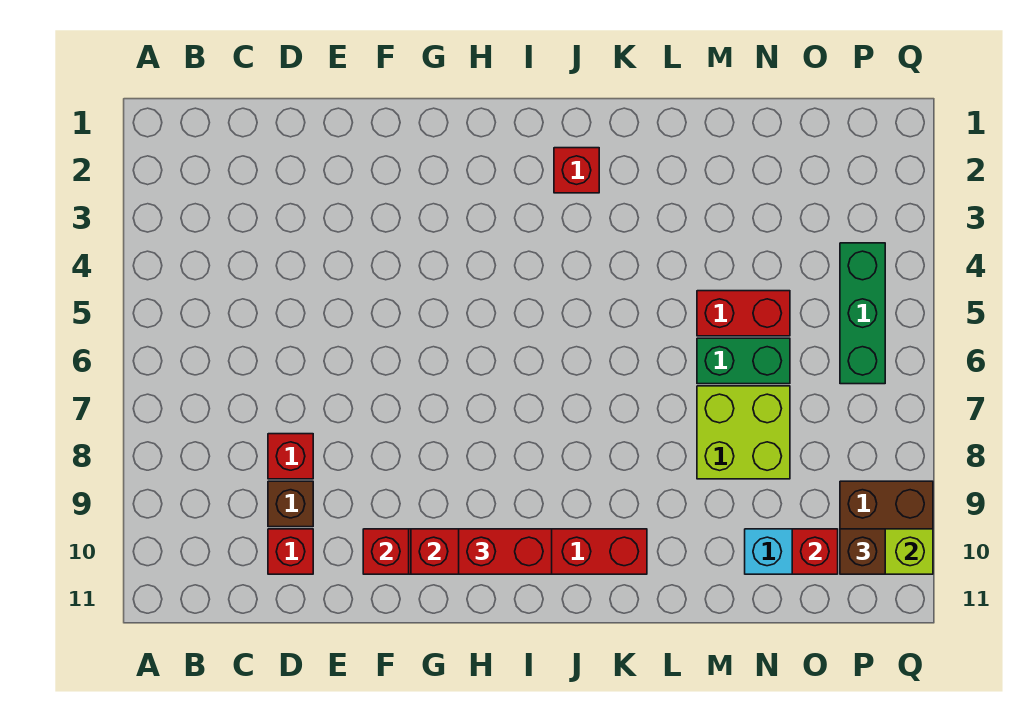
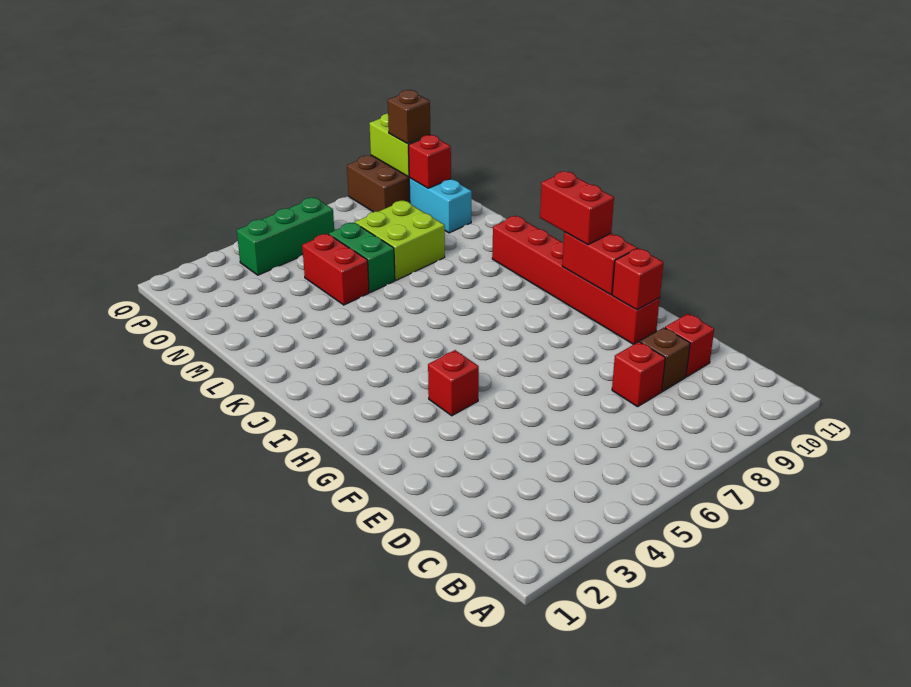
red 1x1 brick [554,148,599,193] -> red 1x1 brick moved to [428,350,479,416]

